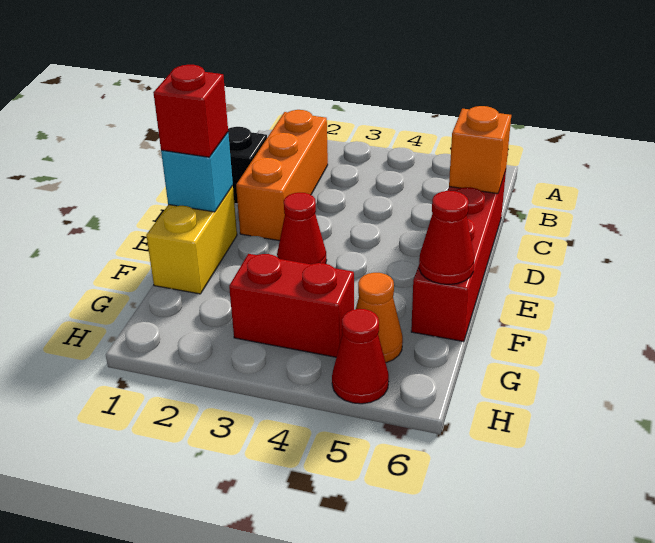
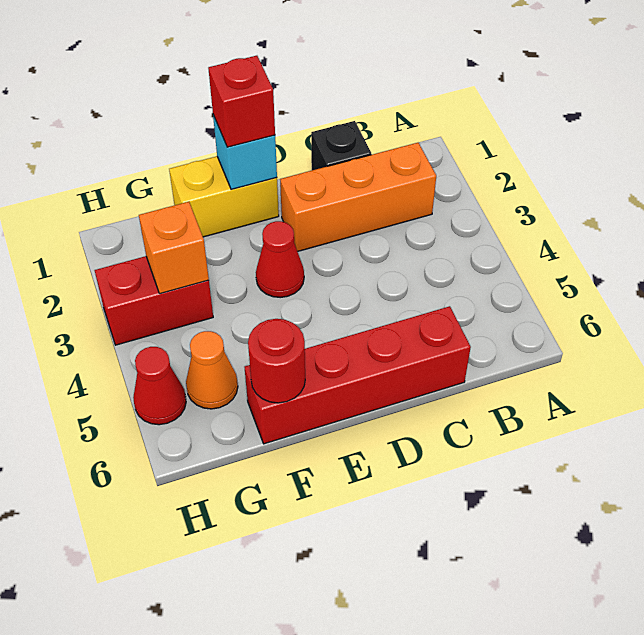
orange 1x1 brick [449,106,511,194] -> orange 1x1 brick moved to [139,202,209,294]
red 1x1 cone [419,191,474,285] -> red 1x1 round brick [248,319,305,403]
red 1x2 brick [229,254,354,357] -> red 1x2 brick turned to [95,256,213,345]

